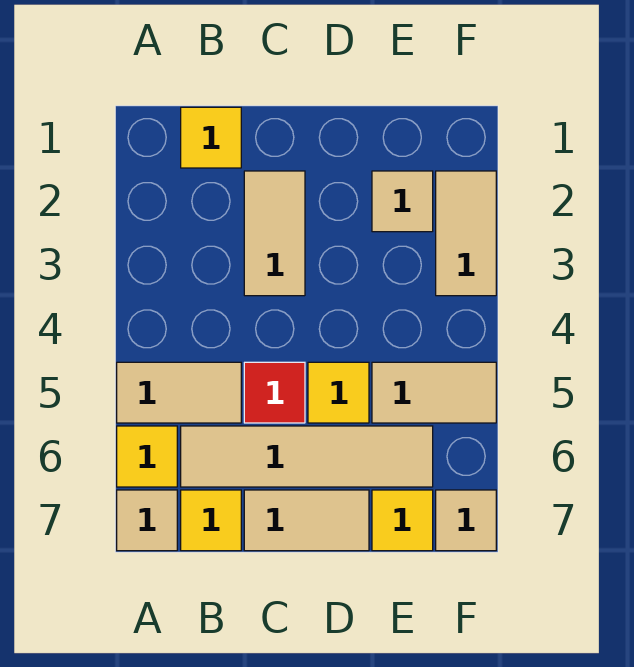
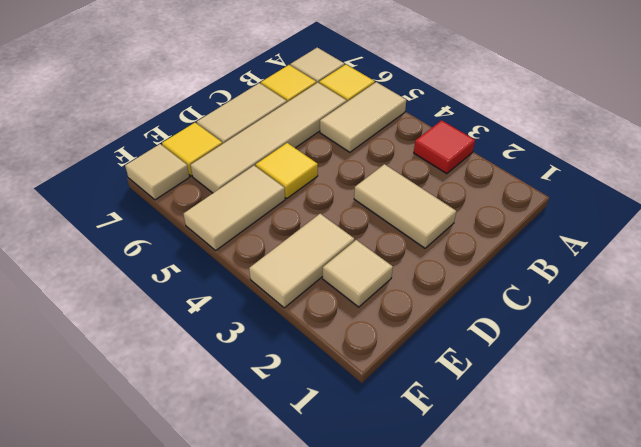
yellow 1x1 tile [181,107,241,168] -> none
red 1x1 tile [244,362,305,423] -> red 1x1 tile moved to [414,120,475,174]
tan 1x2 tile [436,171,496,296] -> tan 1x2 tile turned to [249,214,354,308]

